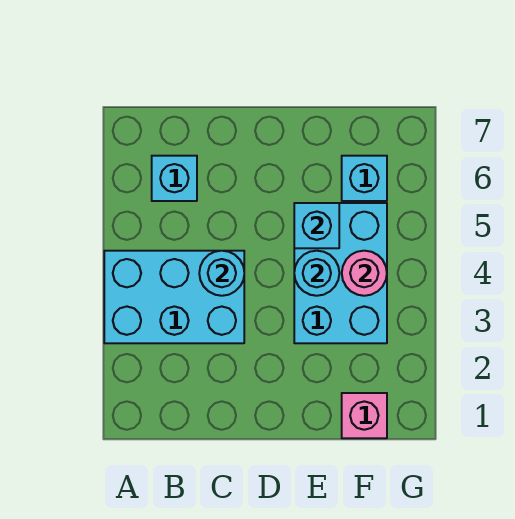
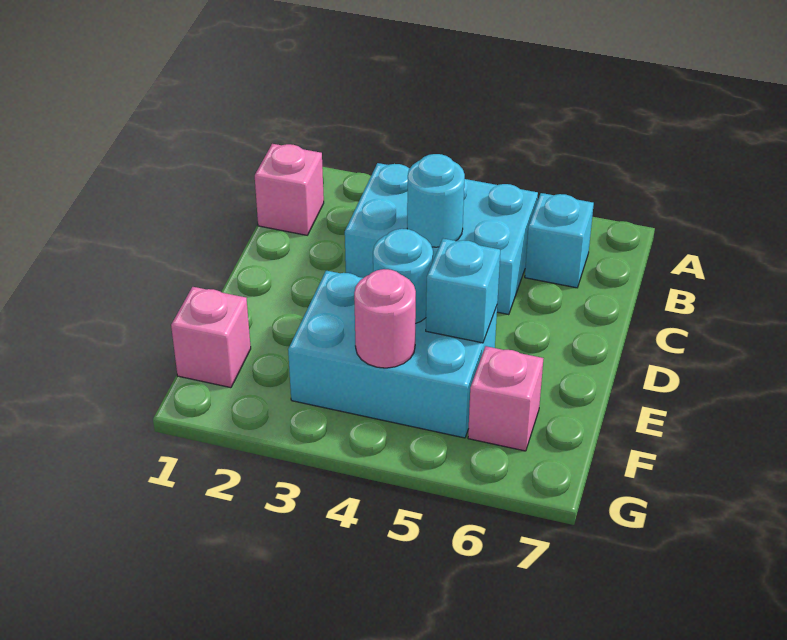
cyan 2x3 brick [104,251,244,343] -> cyan 2x3 brick turned to [345,163,538,315]
none -> pink 1x1 brick [255,144,324,235]
cyan 1x1 brick [342,156,387,201] -> pink 1x1 brick [468,346,543,451]

